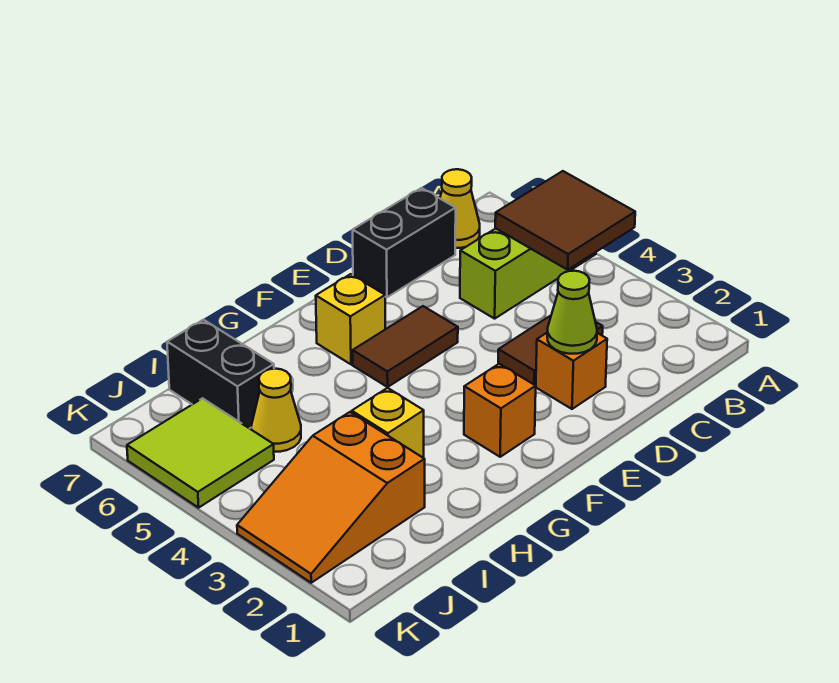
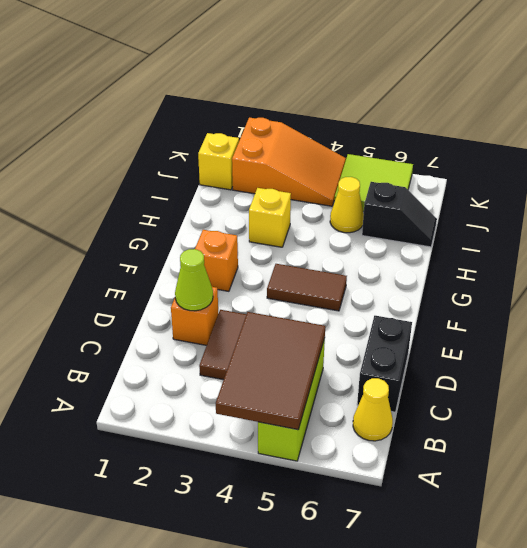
brown 2x2 tile [495,171,635,270] -> brown 2x3 tile [216,312,325,430]
brown 1x2 tile [353,306,458,387] -> brown 1x2 tile turned to [267,264,347,311]
yellow 1x1 brick [316,274,385,364] -> yellow 1x1 brick moved to [198,133,239,190]
orange 2x3 slope [237,412,425,583] -> orange 2x3 slope turned to [232,118,346,206]
black 1x2 brick [167,320,274,429] -> black 1x2 slope [362,182,437,247]

